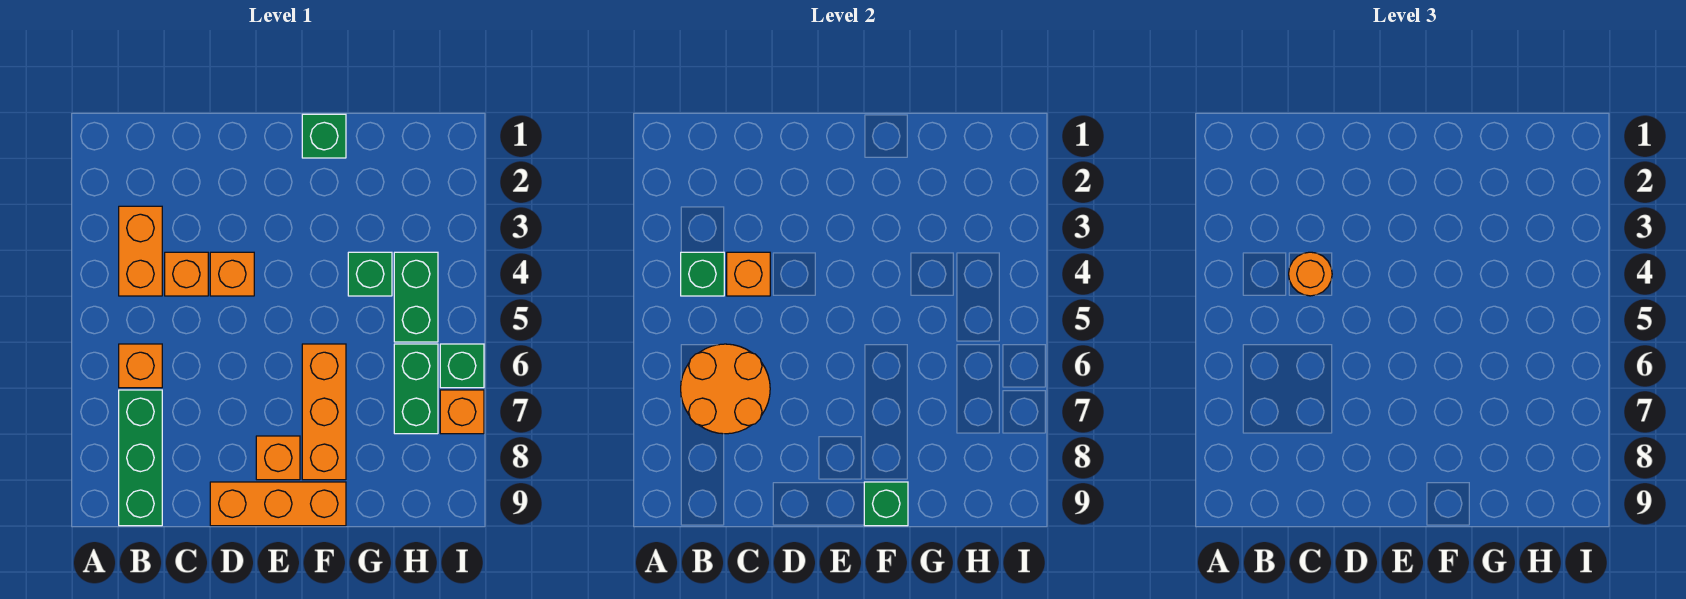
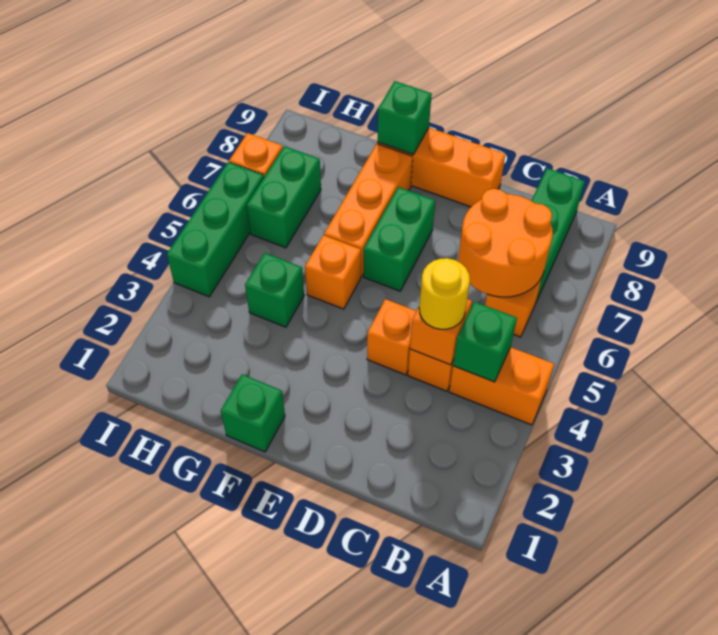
orange 1x2 brick [119,206,162,296] -> orange 1x2 brick turned to [449,347,554,425]
orange 1x1 round brick [1289,252,1332,296] -> yellow 1x1 round brick [419,258,470,329]
orange 1x1 brick [256,436,300,480] -> orange 1x1 brick moved to [305,235,361,309]
green 1x2 brick [394,252,438,342] -> green 1x2 brick moved to [364,187,435,291]
green 1x1 brick [440,344,484,388] -> green 1x3 brick [167,162,264,297]

